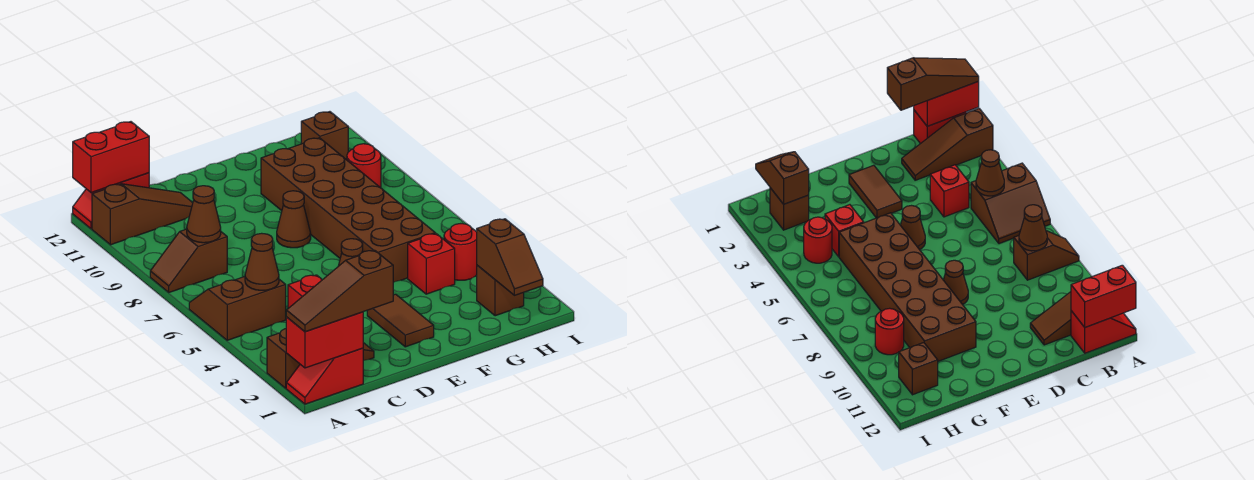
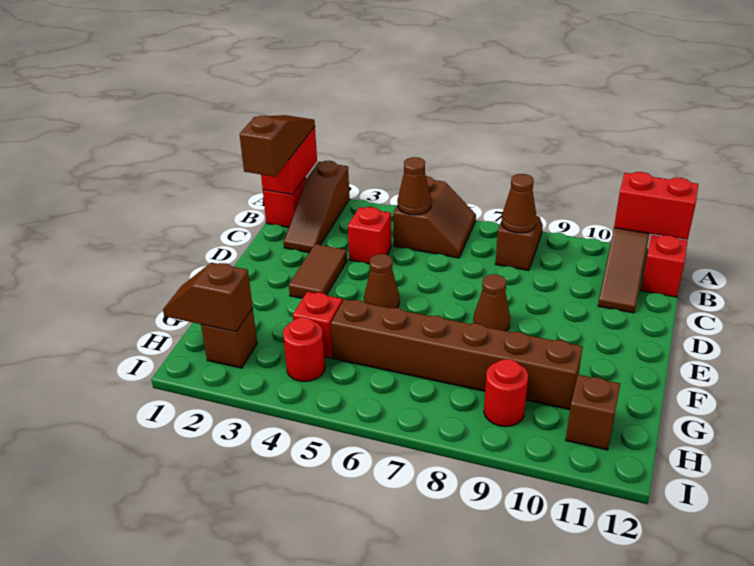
red 1x2 brick [73,122,149,193] -> red 1x2 brick turned to [614,172,698,240]
brown 1x2 tile [367,294,434,347] -> brown 1x2 tile turned to [289,244,347,298]
brown 2x6 brick [261,138,435,282] -> brown 1x6 brick [331,299,583,410]

